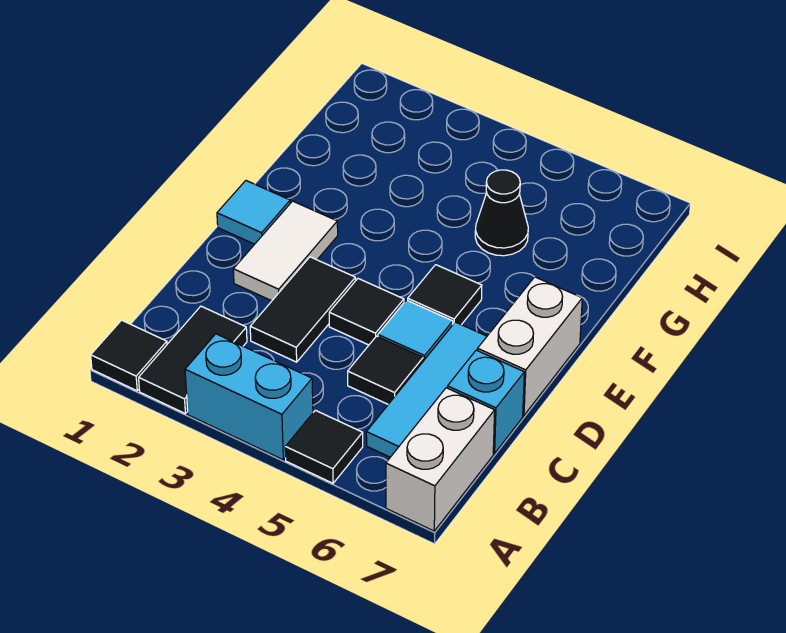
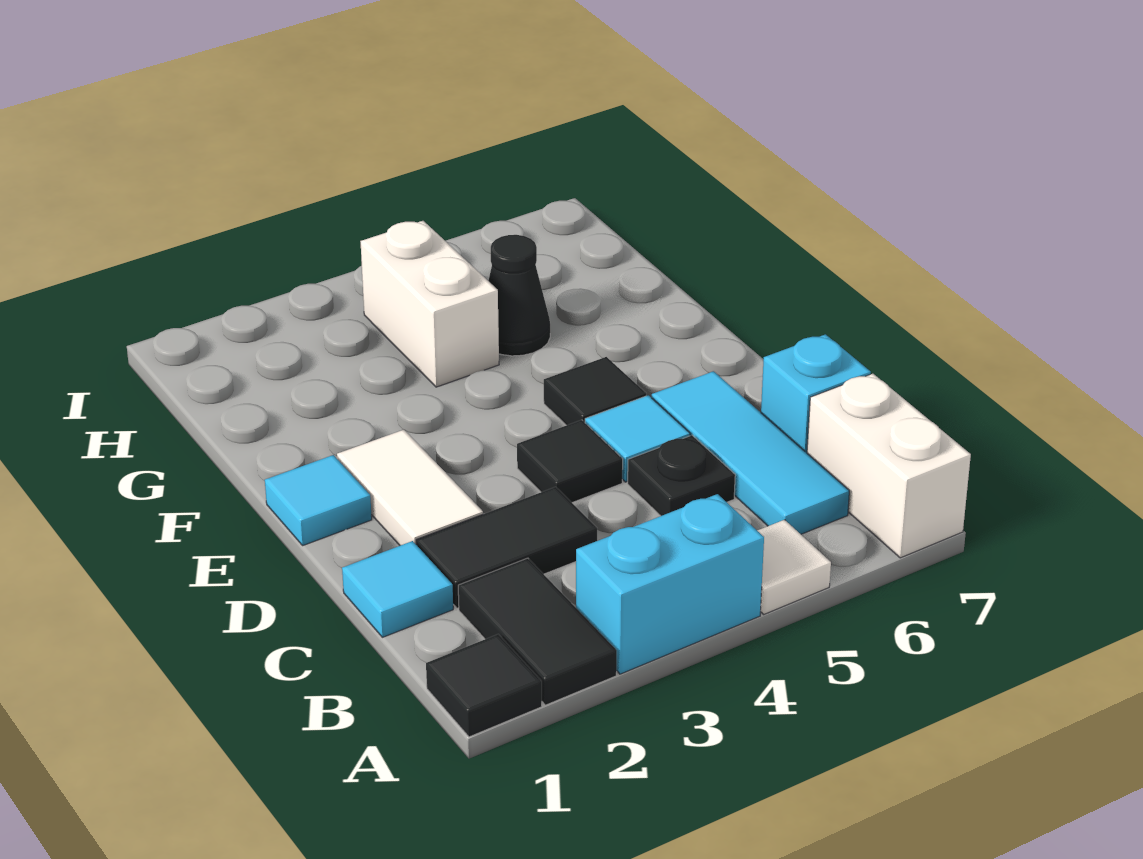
black 1x1 tile [285,410,363,483] -> white 1x1 tile [757,520,831,614]
none -> cyan 1x1 tile [342,541,453,637]
black 1x2 tile [250,257,356,362] -> black 1x2 tile turned to [416,487,597,608]
black 1x1 tile [348,336,423,404] -> black 1x1 plate [628,435,735,516]
white 1x2 brick [477,277,582,416] -> white 1x2 brick moved to [360,221,499,387]

